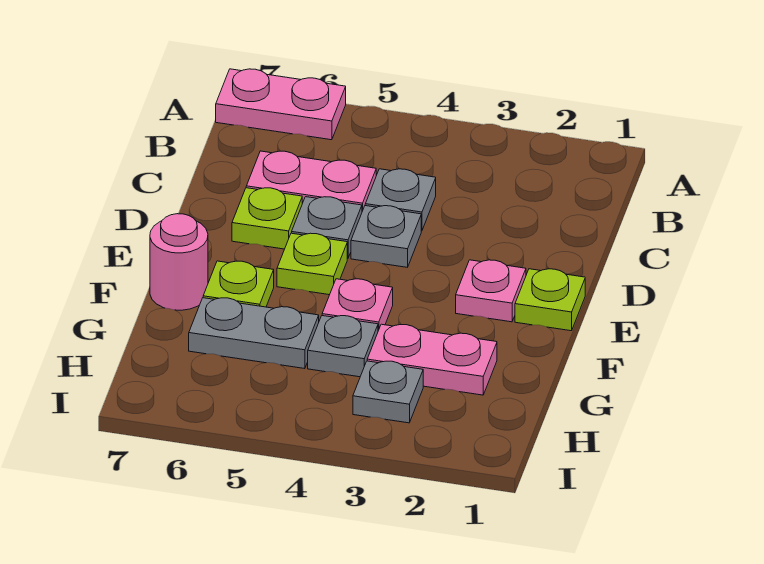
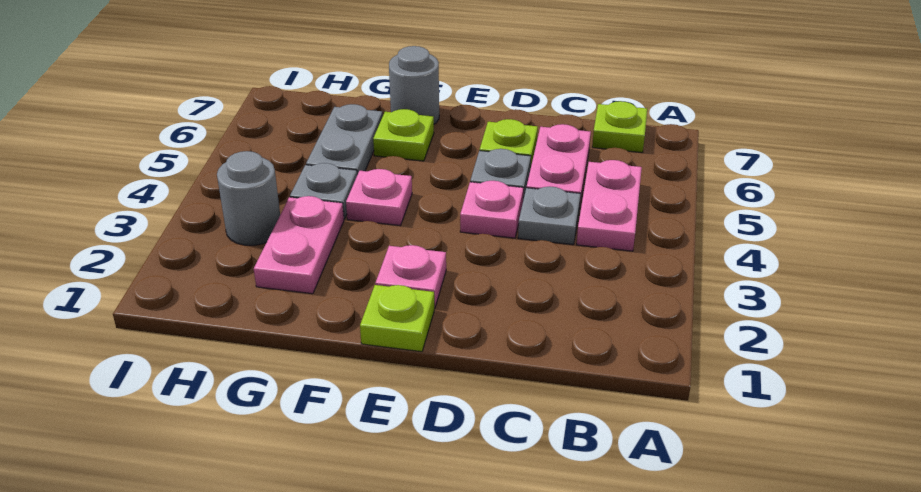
pink 1x2 plate [216,69,346,140] -> pink 1x2 plate moved to [577,160,642,251]
grey 1x1 plate [351,206,421,267] -> pink 1x1 plate [460,181,523,238]
lime 1x1 plate [277,233,347,295] -> lime 1x1 plate moved to [592,101,647,152]
pink 1x1 round brick [150,214,208,310] -> grey 1x1 round brick [389,46,439,124]
grey 1x1 plate [353,361,423,423] -> grey 1x1 round brick [217,151,280,245]

